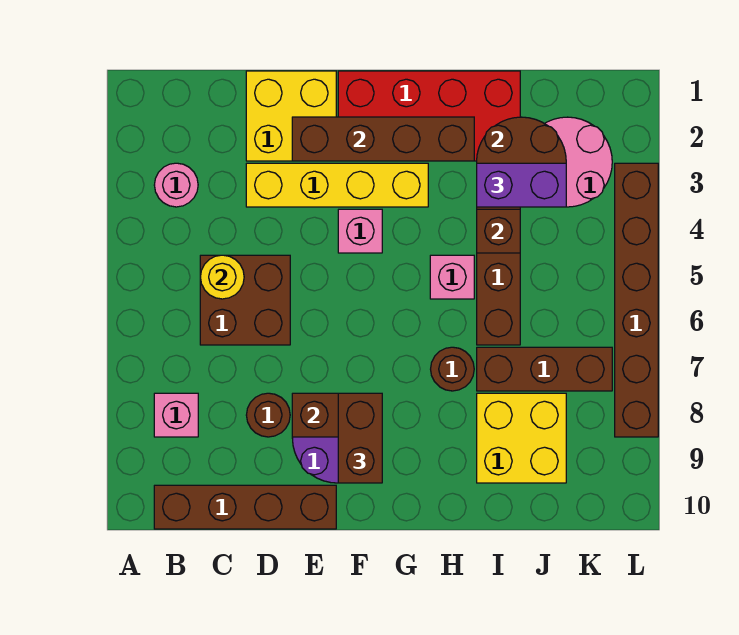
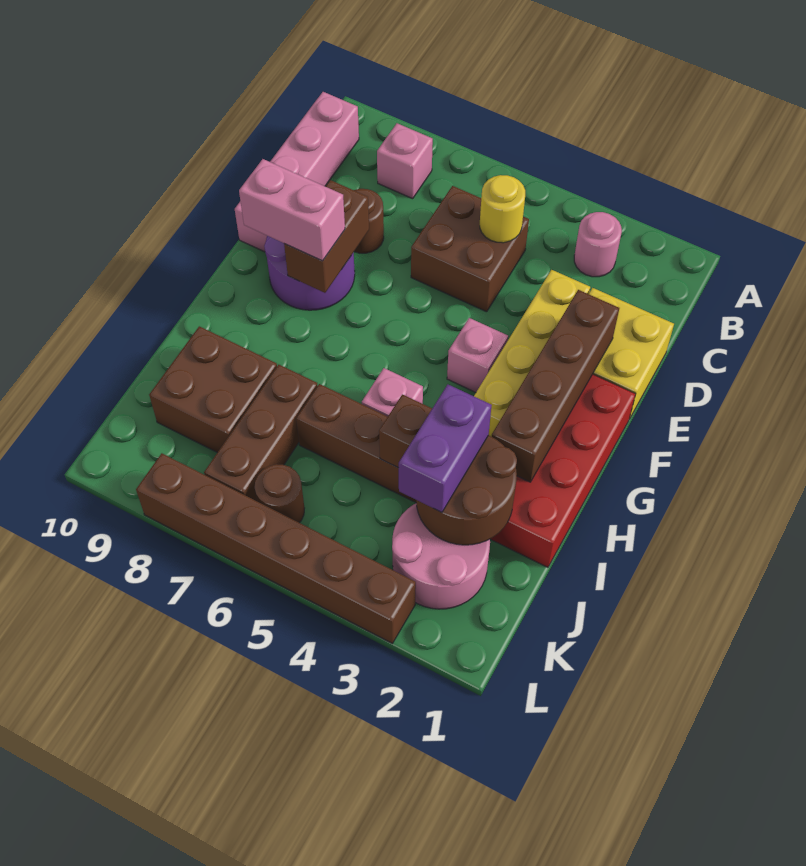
brown 1x4 brick [154,485,336,529] -> pink 1x4 brick [235,92,359,252]
brown 1x2 brick [338,393,382,483] -> pink 1x2 brick [239,159,345,261]
brown 1x1 round brick [431,347,474,391] -> brown 1x1 round brick moved to [255,464,304,523]
yellow 2x2 brick [477,393,566,483] -> brown 2x2 brick [149,326,277,452]

